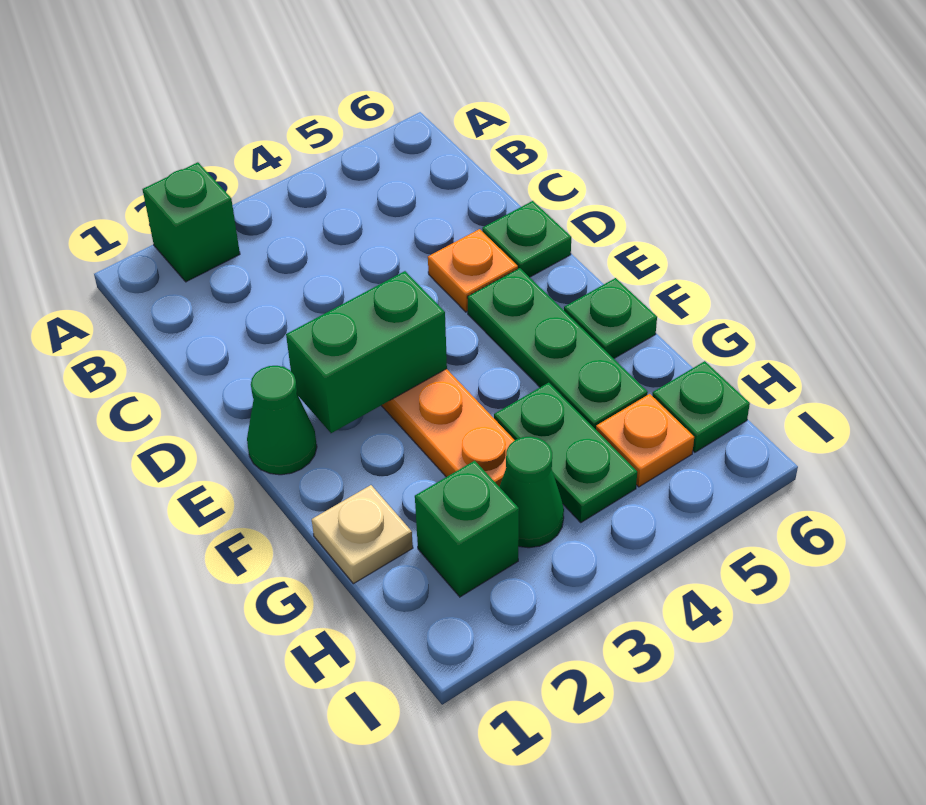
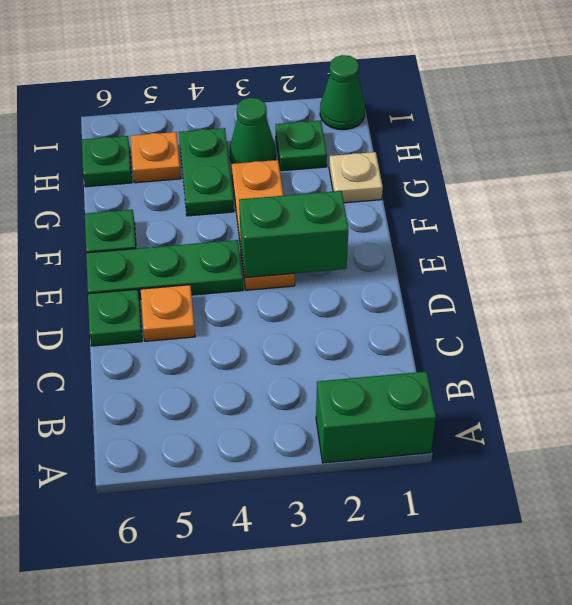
green 1x1 brick [142,162,240,282] -> green 1x2 brick [316,371,436,463]
green 1x1 cone [247,366,317,475] -> green 1x1 cone moved to [320,55,365,130]
green 1x3 plate [467,268,648,429] -> green 1x3 plate turned to [86,240,243,300]
green 1x1 brick [415,461,519,597] -> green 1x1 plate [276,120,327,171]

